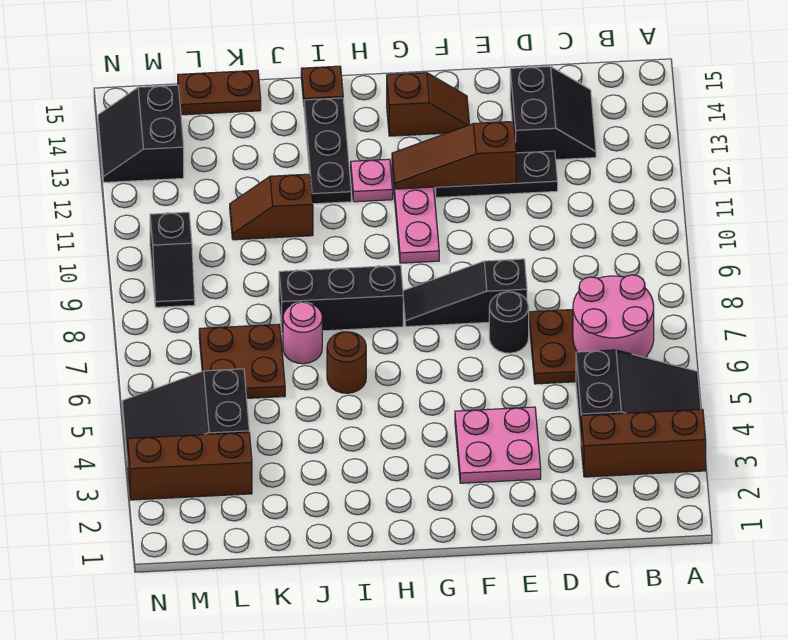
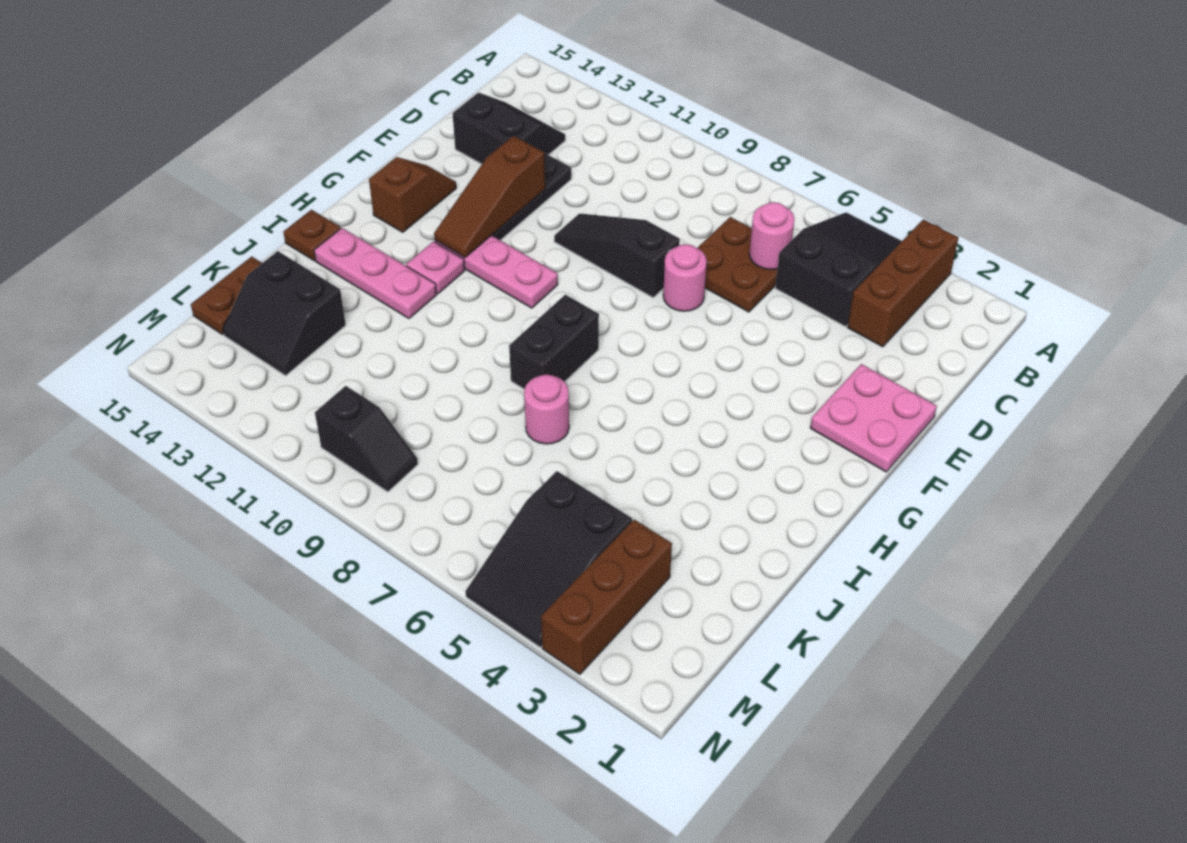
pink 2x2 round brick [573,275,654,357] -> pink 1x1 round brick [749,202,794,270]
pink 2x2 plate [455,407,541,483] -> pink 2x2 plate moved to [811,364,937,472]
black 1x1 round brick [489,292,529,353] -> pink 1x1 round brick [663,244,707,311]
black 1x3 slope [403,259,527,327] -> black 1x3 slope turned to [554,213,680,297]
black 1x3 brick [279,265,403,333] -> black 1x2 brick [509,294,599,389]
brown 1x1 round brick [327,332,366,393] -> none
black 1x3 plate [304,98,351,204] -> pink 1x3 plate [314,228,437,318]
brown 1x2 slope [230,174,313,240] -> none
brown 2x2 plate [199,324,285,398] -> none
black 2x2 slope [98,85,184,182] -> black 2x2 slope moved to [223,251,346,376]

